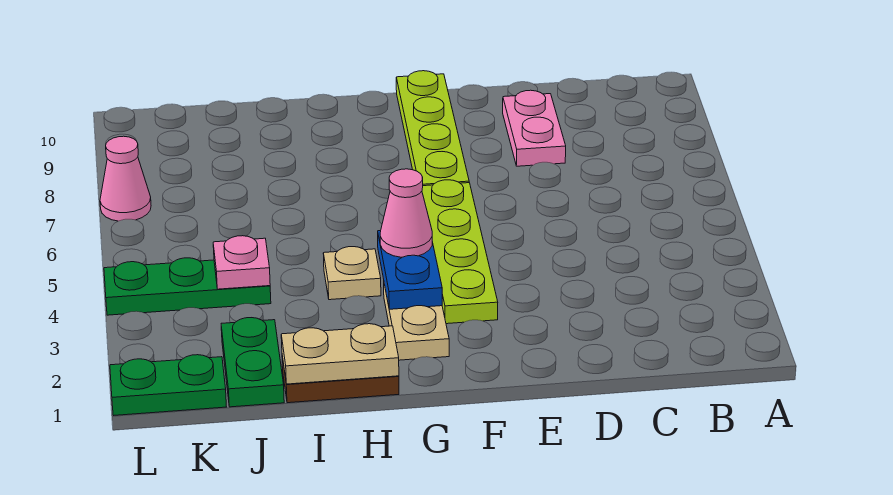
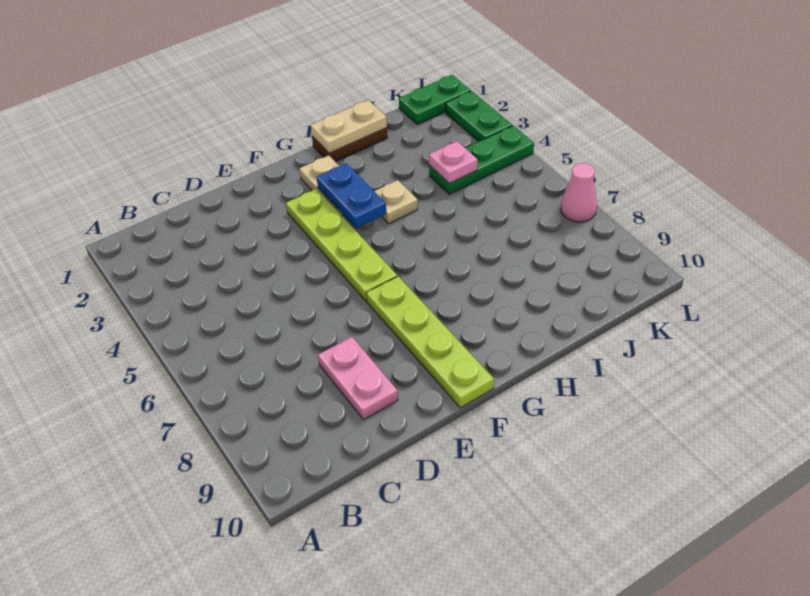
pink 1x1 cone [380,169,432,257] -> none
green 1x2 plate [221,318,284,407] -> green 1x2 plate moved to [446,91,512,142]

